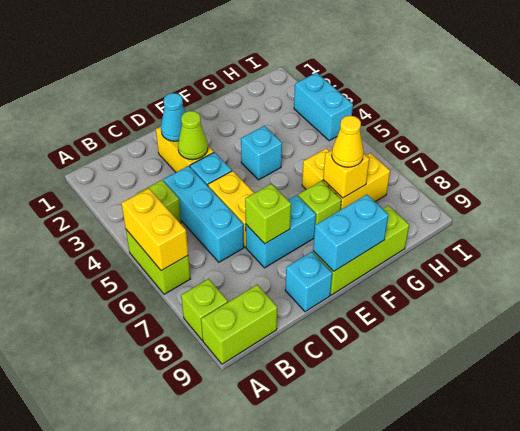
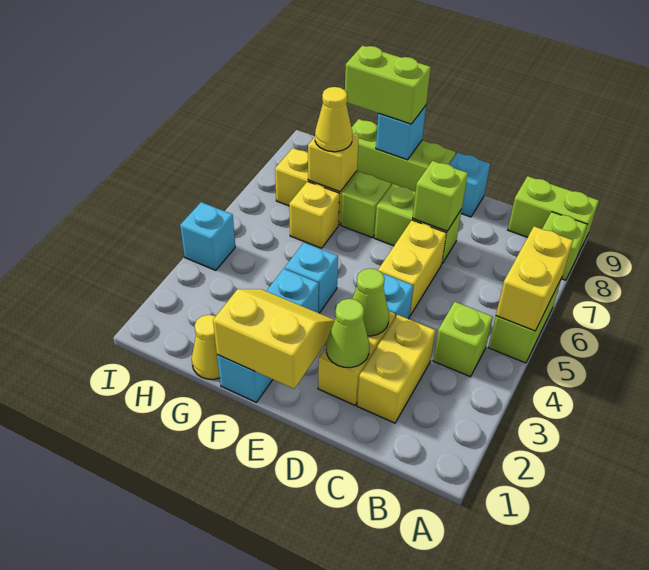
none -> yellow 1x2 brick [357,315,435,423]
cyan 1x3 brick [164,166,244,262] -> cyan 1x3 brick moved to [217,269,319,402]
cyan 1x1 cone [161,93,185,141] -> lime 1x1 cone [326,299,369,368]
cyan 1x2 brick [246,195,316,268] -> lime 1x2 brick [374,184,462,263]
none -> yellow 2x2 slope [213,289,335,389]
cyan 1x2 brick [313,195,389,271] -> cyan 1x1 brick [376,106,426,160]
none -> lime 1x2 brick [345,46,431,124]
none -> yellow 1x1 cone [192,315,220,379]
cyan 1x2 brick [294,73,353,141] -> cyan 1x1 brick [180,202,235,270]

